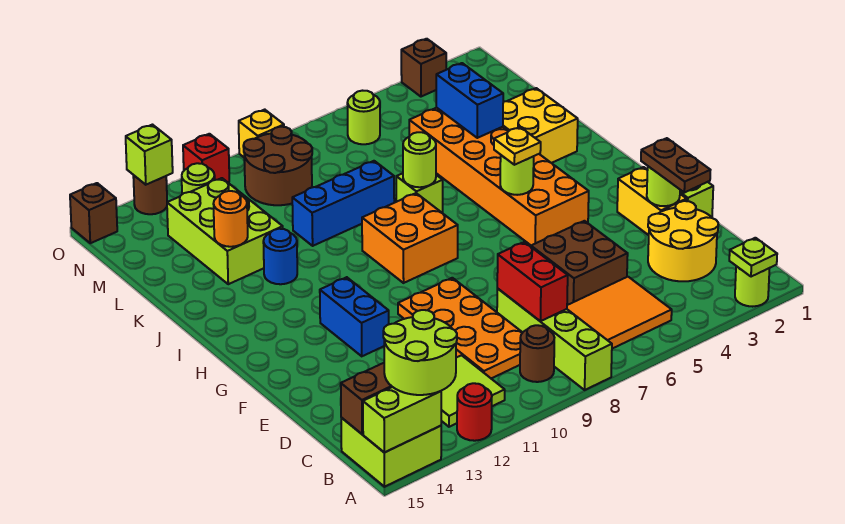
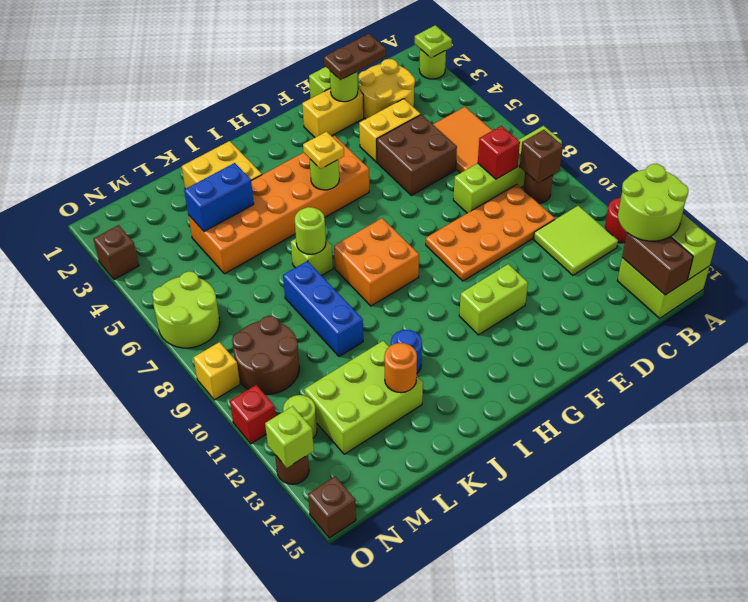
none -> brown 1x1 brick [520,130,563,183]
red 1x2 brick [497,242,568,321] -> red 1x1 brick [478,126,520,179]
none -> yellow 1x2 brick [359,99,421,162]
blue 1x2 brick [320,277,389,356] -> lime 1x2 brick [459,264,528,335]
lime 1x1 round brick [347,91,380,144] -> lime 2x2 round brick [152,271,220,348]

